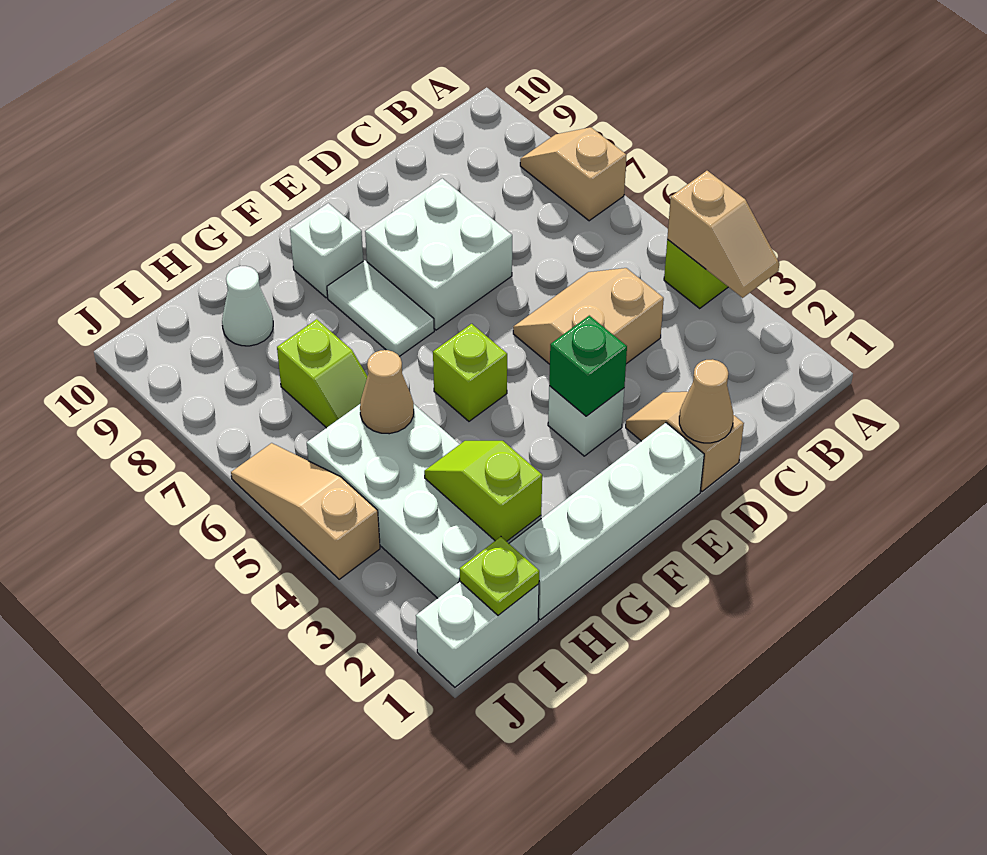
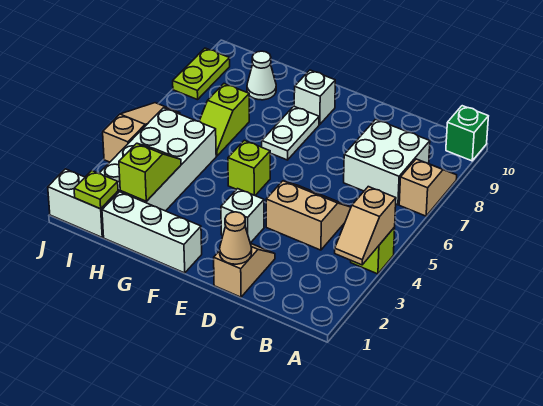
white 2x2 brick [365,178,512,330] -> white 2x2 brick moved to [344,119,430,205]
white 1x4 brick [509,423,704,620] -> white 1x3 brick [102,192,202,273]
green 1x1 brick [549,316,627,416] -> green 1x1 brick moved to [446,106,488,161]
white 1x2 tile [327,260,434,356] -> white 1x2 plate [262,106,319,160]
tan 1x1 cone [360,350,414,434] -> none
none -> lime 1x2 plate [173,48,230,100]

